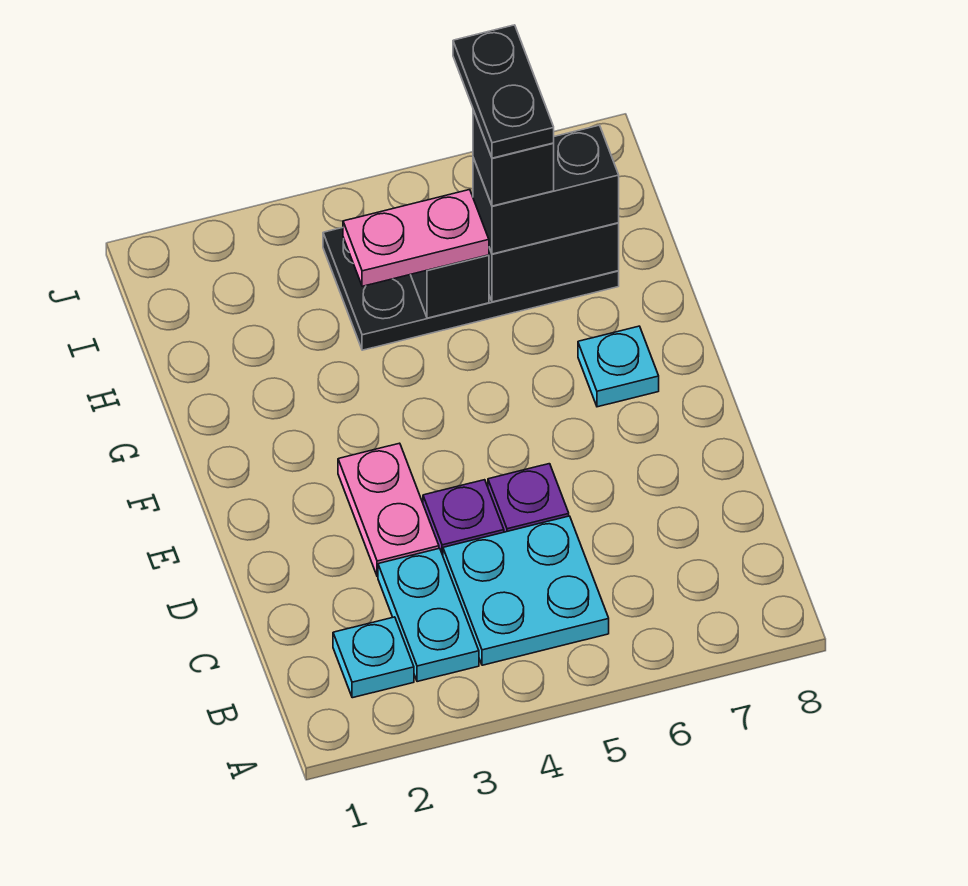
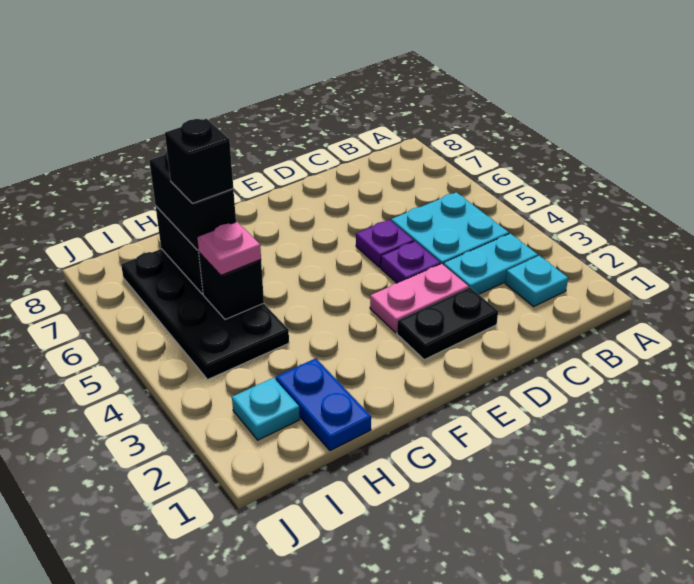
cyan 1x1 plate [578,326,659,407] -> cyan 1x1 plate moved to [232,378,300,440]
none -> blue 1x2 plate [276,358,371,451]
pink 1x2 plate [343,190,489,286] -> pink 1x1 plate [197,222,261,275]
black 1x2 plate [453,25,554,158] -> black 1x2 plate moved to [397,288,498,359]

